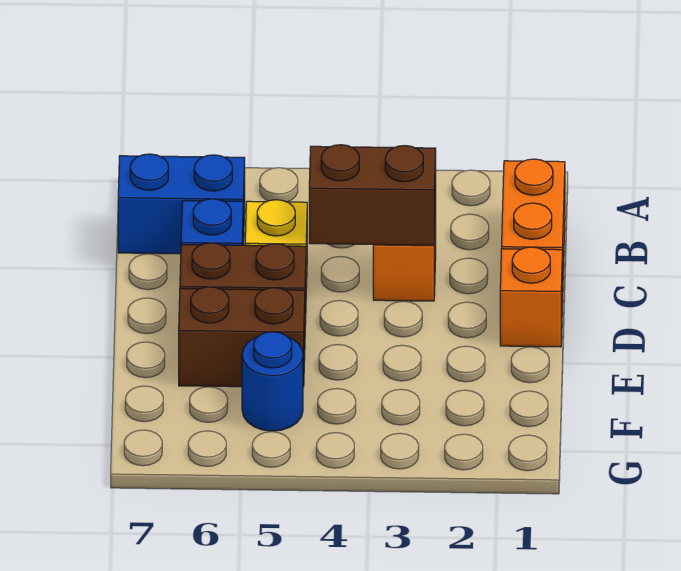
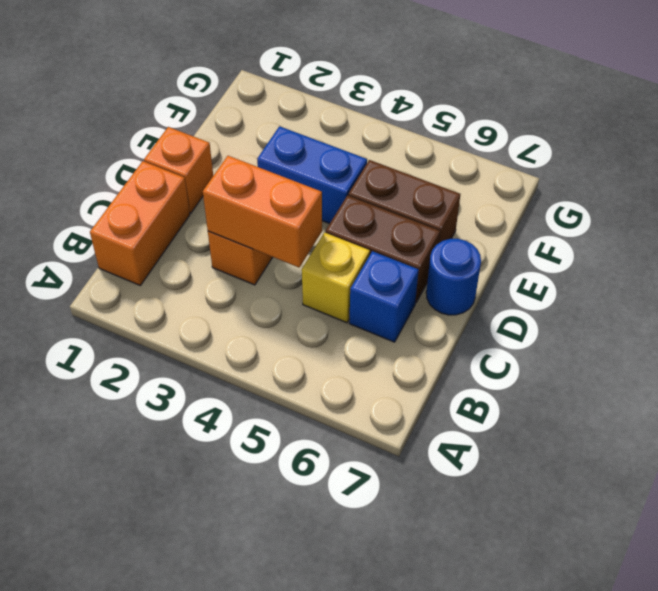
blue 1x2 brick [118,154,245,254] -> blue 1x2 brick moved to [257,126,367,224]
brown 1x2 brick [309,145,436,245] -> orange 1x2 brick [203,156,322,267]
blue 1x1 round brick [242,332,303,431] -> blue 1x1 round brick moved to [426,239,481,315]

